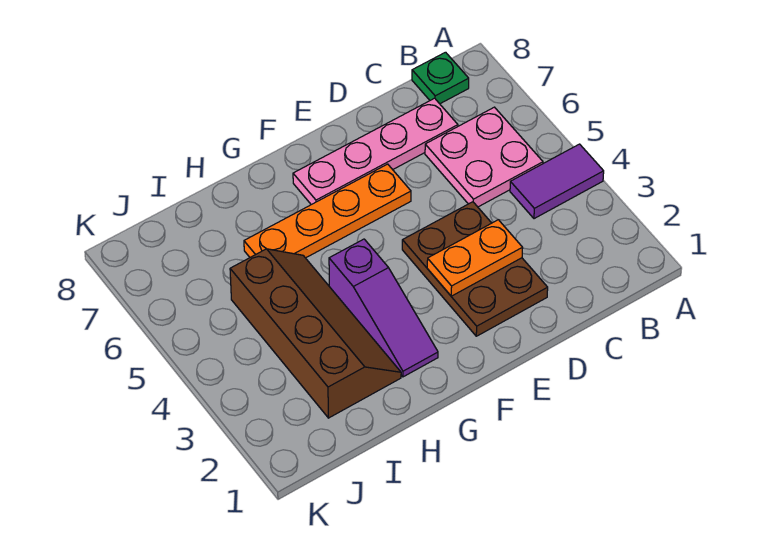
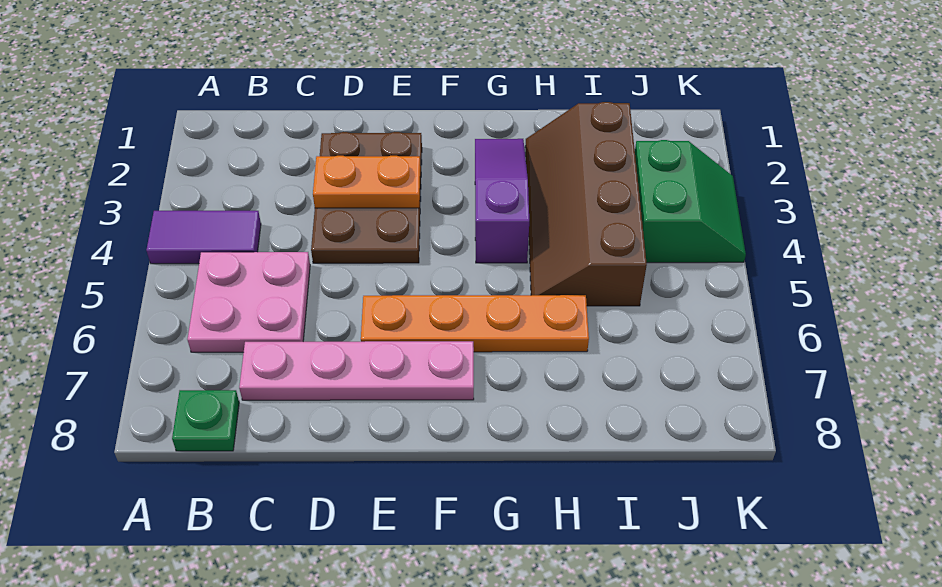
none -> green 2x2 slope [635,140,746,263]

